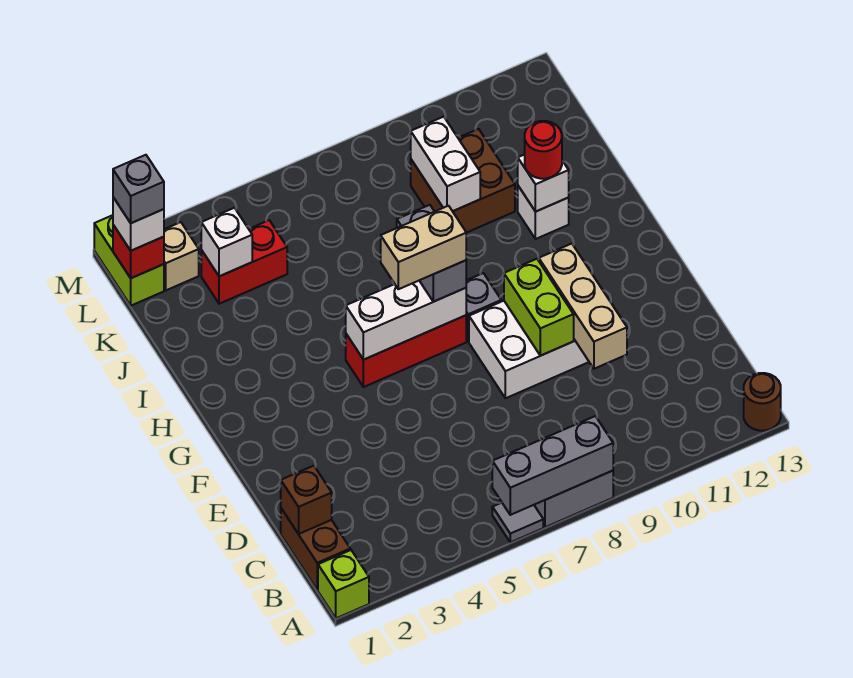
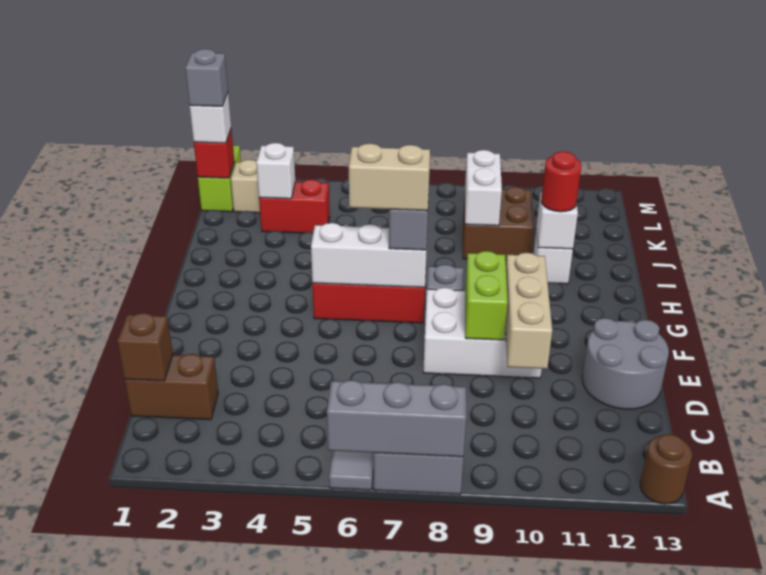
lime 1x1 brick [318,550,369,618] -> none
brown 1x2 brick [281,508,350,590] -> brown 1x2 brick turned to [125,354,218,420]
none -> grey 2x2 round brick [582,318,669,409]

